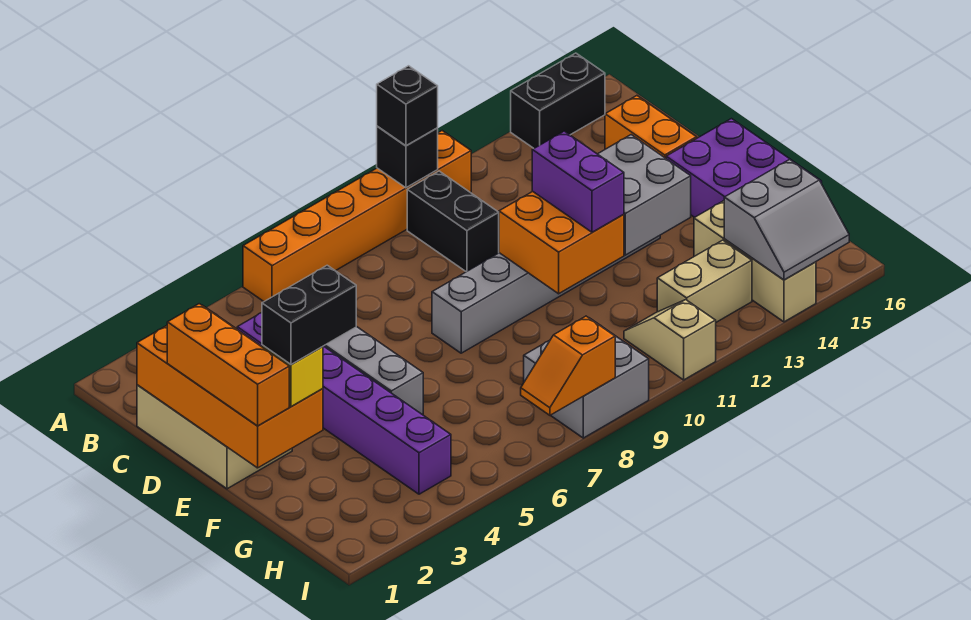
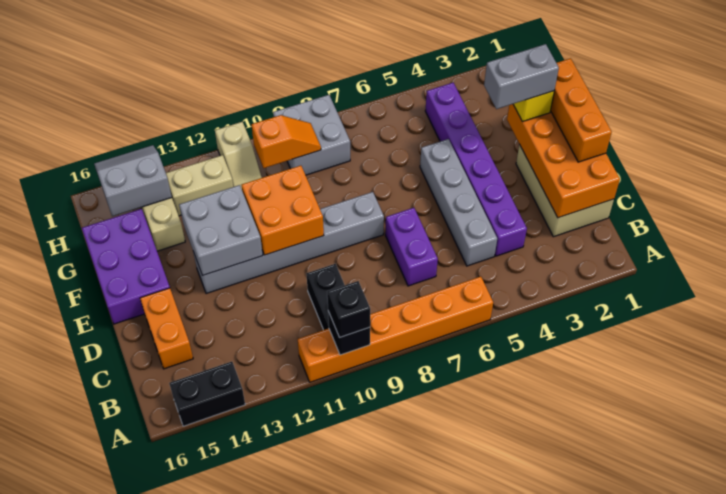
purple 1x2 brick [532,131,624,232] -> purple 1x2 brick moved to [385,208,438,286]
black 1x2 brick [262,265,356,364] -> grey 1x2 brick [484,44,559,109]
orange 1x2 slope [521,316,615,415] -> orange 1x2 slope moved to [251,115,321,168]

